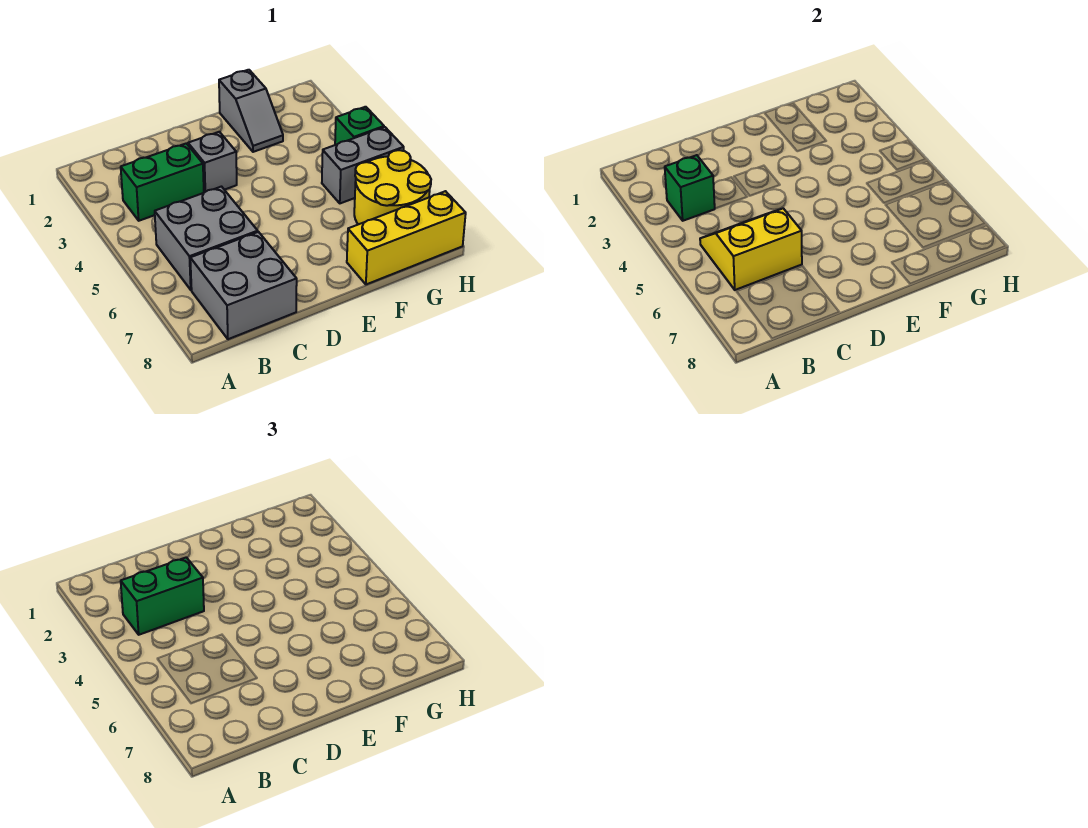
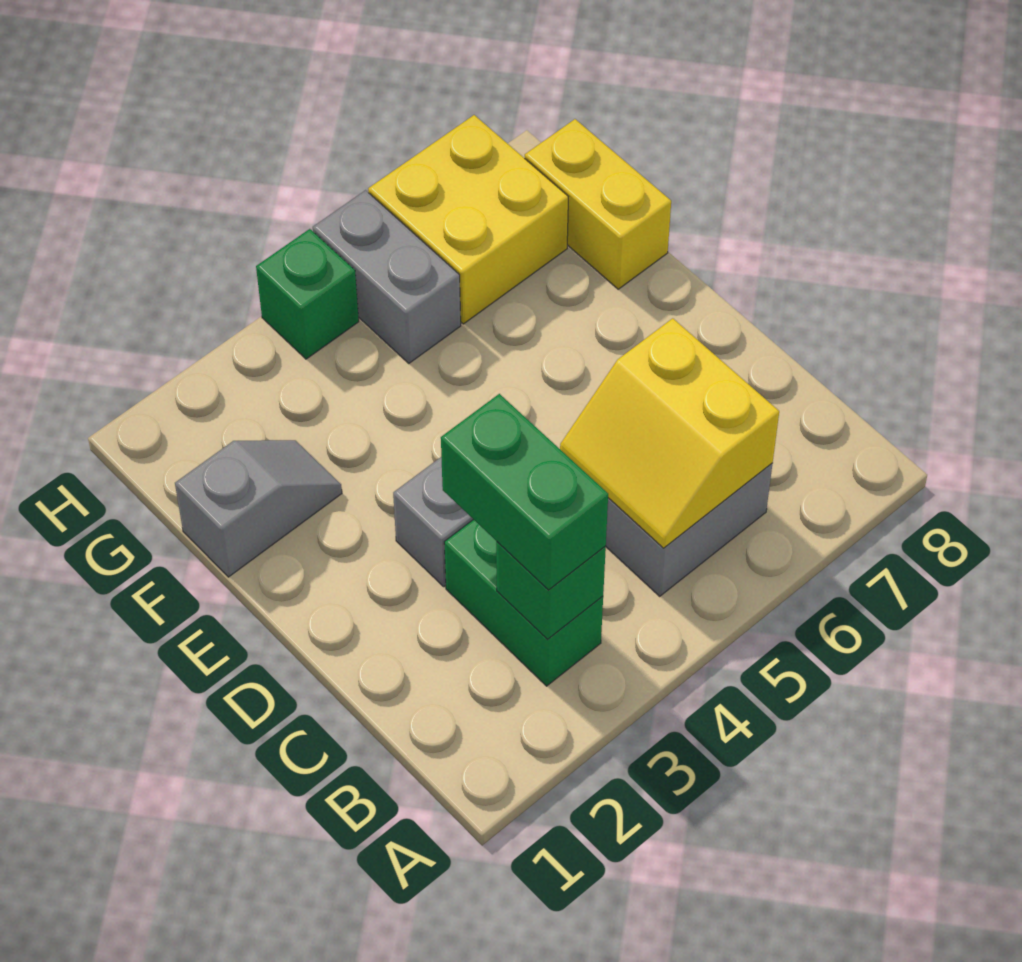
grey 2x2 brick [190,232,297,339] -> none
yellow 1x3 brick [347,191,466,284] -> yellow 1x2 brick [525,119,671,289]
yellow 2x2 round brick [354,150,431,224] -> yellow 2x2 brick [368,115,568,324]

